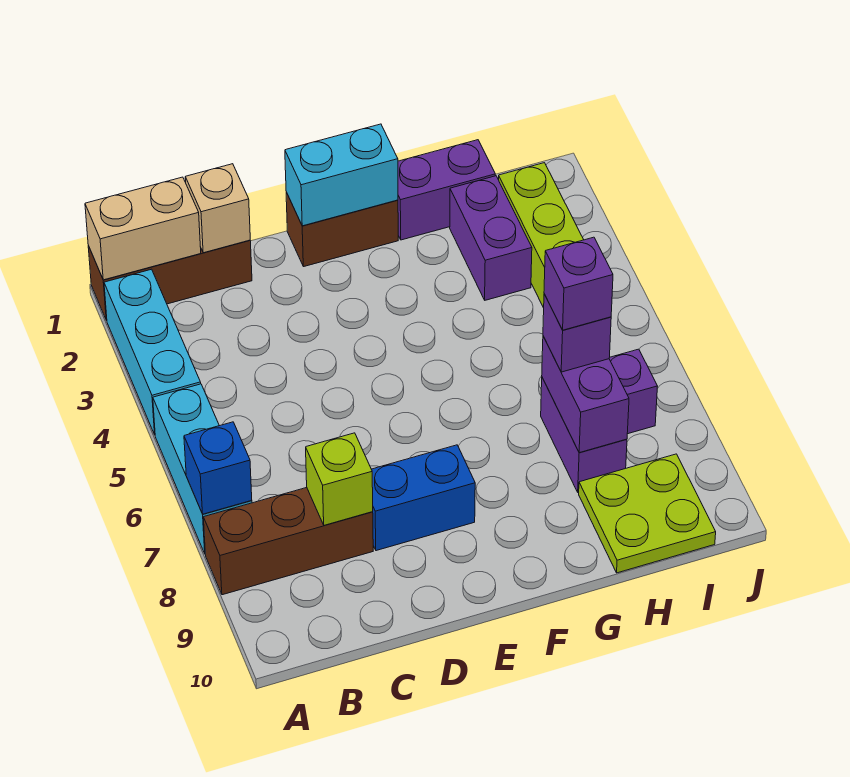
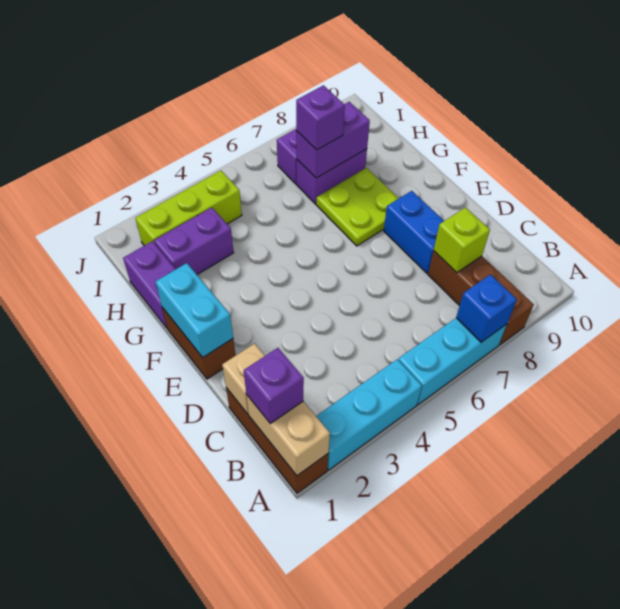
purple 1x1 brick [544,237,613,330] -> purple 1x1 brick moved to [244,348,304,424]
lime 2x2 plate [579,454,716,573] -> lime 2x2 plate moved to [316,168,399,246]

